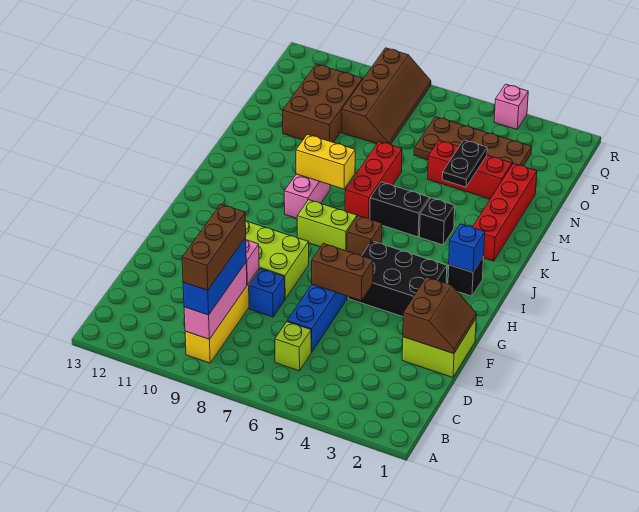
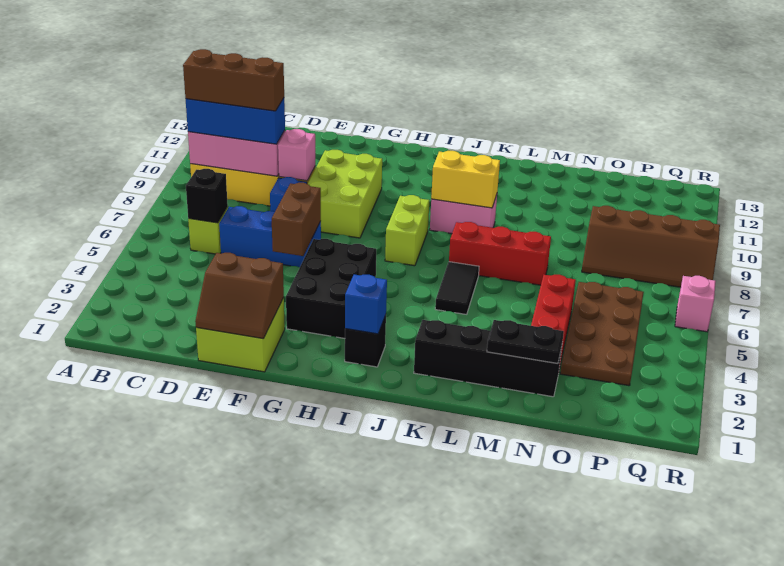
brown 1x1 brick [347,216,382,256] -> none
red 1x4 brick [473,164,537,261] -> black 1x4 brick [414,320,562,397]
black 1x1 brick [420,198,455,245] -> black 1x1 brick moved to [186,169,228,223]
black 1x2 brick [370,182,430,237] -> black 1x2 tile [435,262,479,314]
yellow 1x2 brick [296,134,355,189] -> yellow 1x2 brick turned to [431,151,500,208]
black 1x2 plate [442,140,487,187] -> black 1x2 plate moved to [487,320,564,364]
brown 2x3 brick [283,64,362,143] -> none
pink 1x1 brick [494,84,528,129] -> pink 1x1 brick moved to [675,276,716,332]

